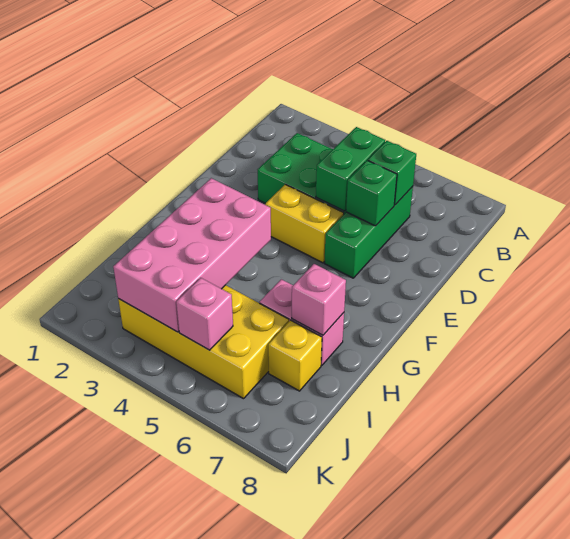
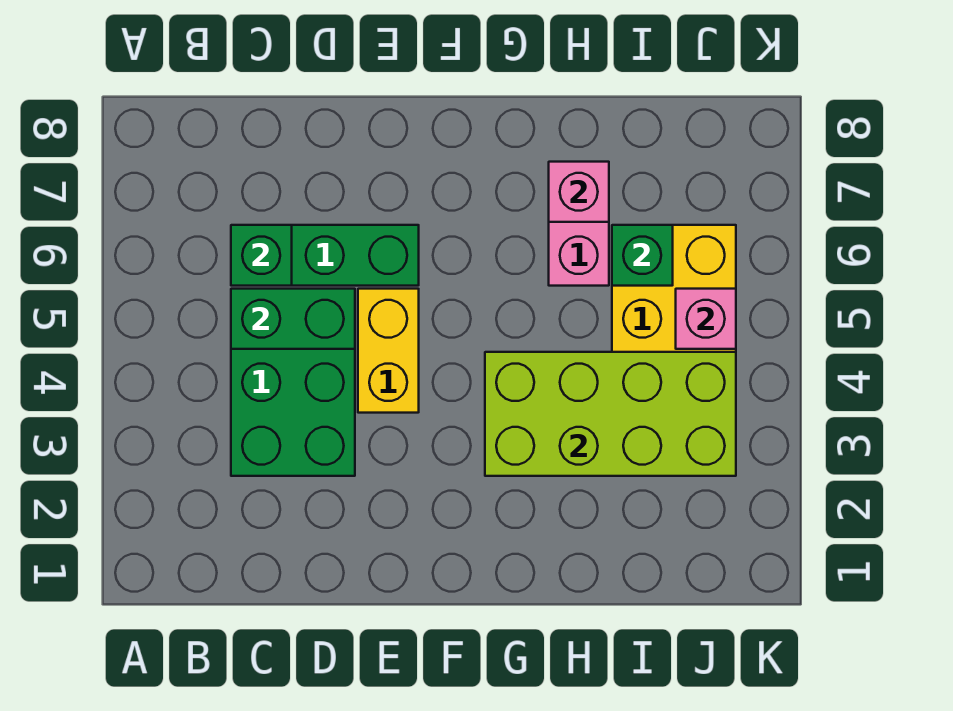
green 1x1 brick [346,160,397,226] -> green 1x1 brick moved to [612,225,673,286]
pink 2x4 brick [113,178,271,332] -> lime 2x4 brick [485,352,736,476]
yellow 1x1 brick [268,320,322,391] -> none

